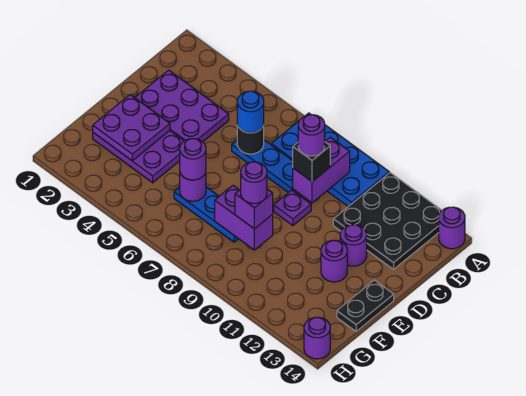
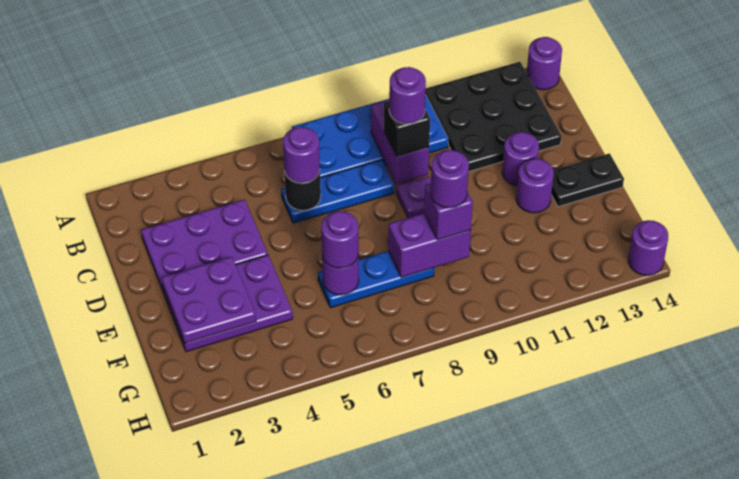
blue 1x1 round brick [237,91,264,133] -> purple 1x1 round brick [283,127,320,183]
black 1x2 plate [337,280,394,331] -> black 1x2 plate turned to [551,153,624,207]

